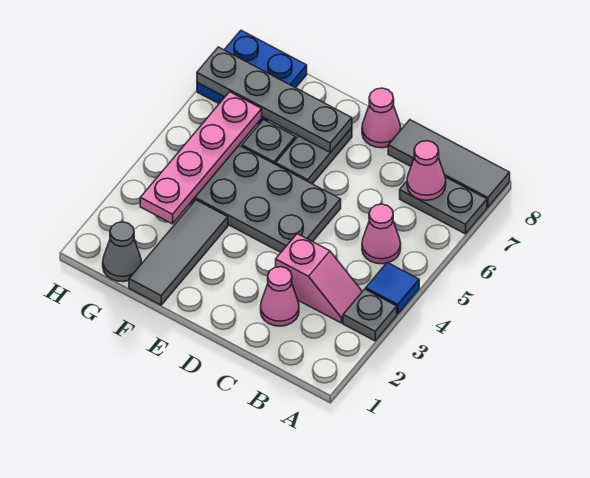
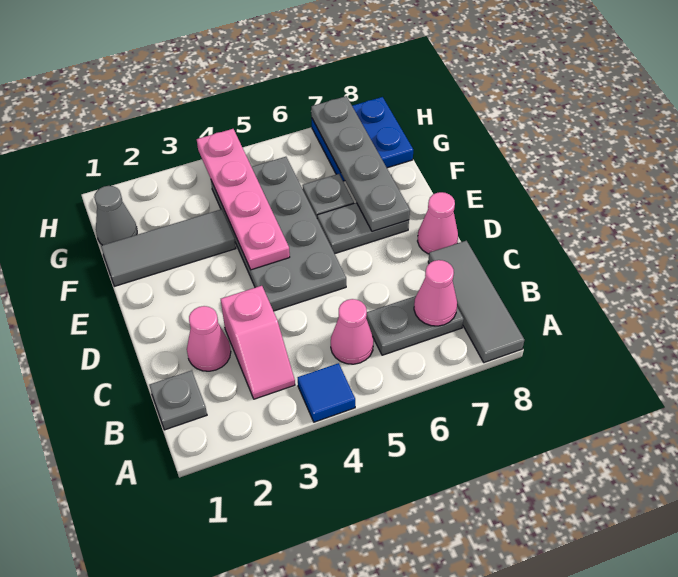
grey 1x1 plate [343,289,397,341] -> grey 1x1 plate moved to [149,370,207,430]
grey 1x2 plate [400,177,487,234] -> grey 1x2 plate turned to [366,296,464,355]
pink 1x4 plate [140,92,262,224] -> pink 1x4 plate turned to [197,129,290,270]

